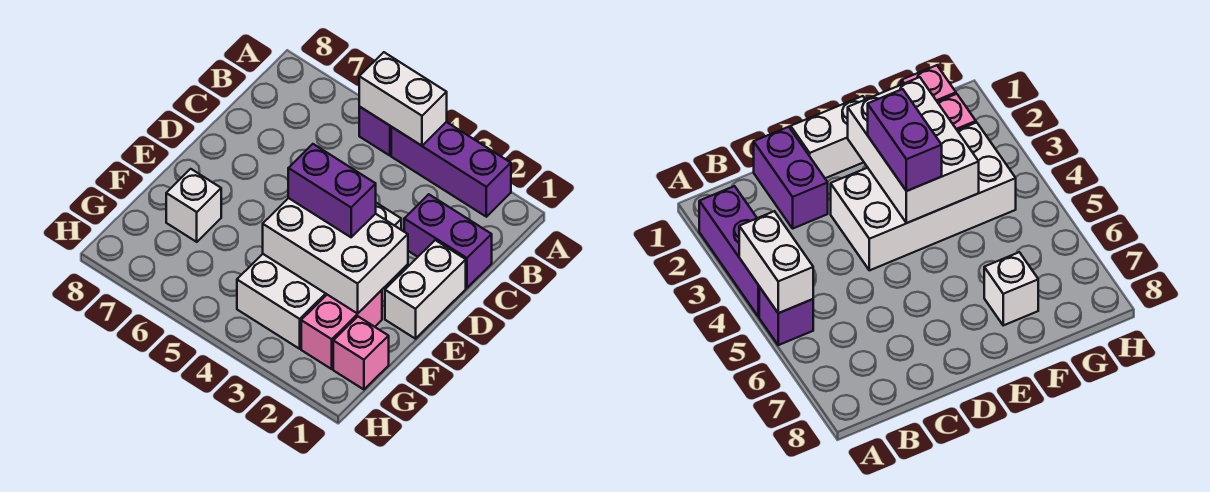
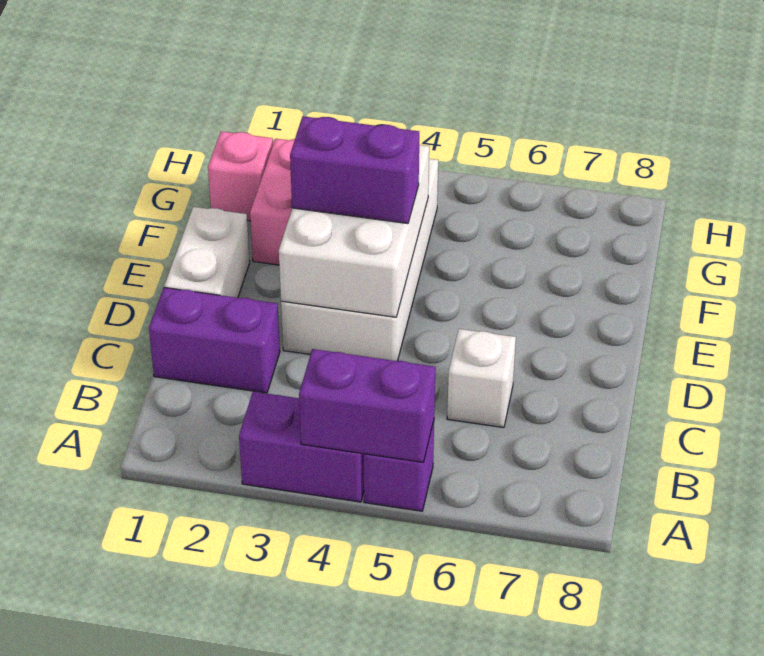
purple 1x3 brick [391,122,511,217] -> purple 1x2 brick [239,392,364,502]
white 1x2 brick [359,52,447,146] -> purple 1x2 brick [299,349,436,463]
white 2x3 brick [263,198,408,313] -> white 2x3 brick turned to [279,145,429,317]
white 1x1 brick [166,169,221,242] -> white 1x1 brick moved to [447,329,516,428]

